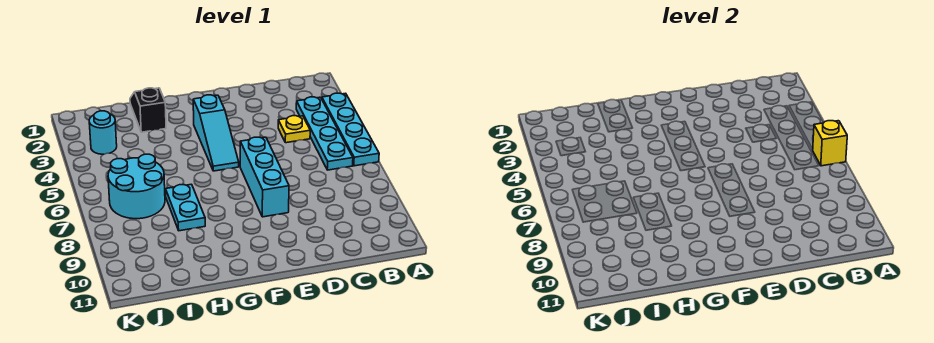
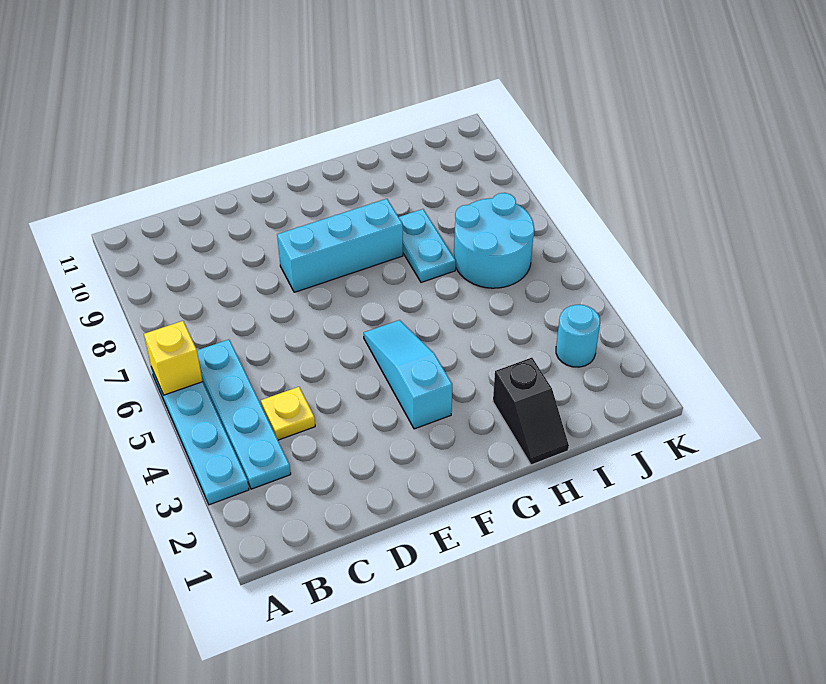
cyan 1x3 brick [240,137,289,217] -> cyan 1x3 brick turned to [277,199,403,292]

